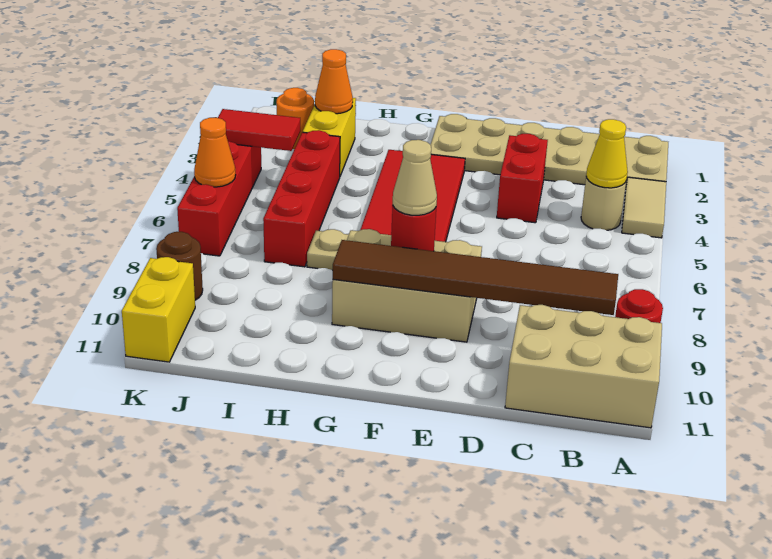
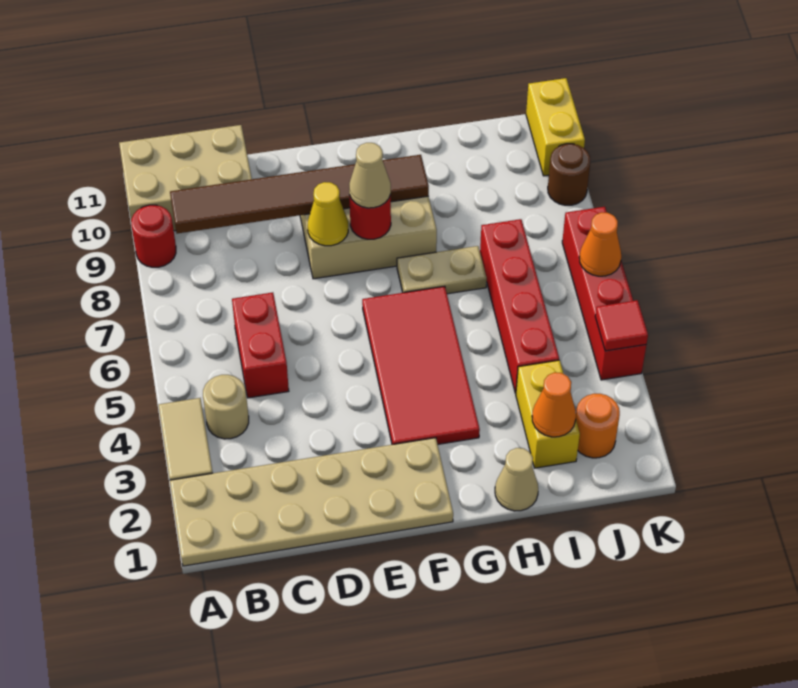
yellow 1x1 cone [586,119,628,188] -> yellow 1x1 cone moved to [308,182,348,246]
red 1x2 brick [497,134,548,223] -> red 1x2 brick moved to [232,292,289,398]
none -> tan 1x1 cone [495,448,538,511]
red 1x2 tile [218,109,300,151] -> red 1x1 tile [595,300,648,351]

